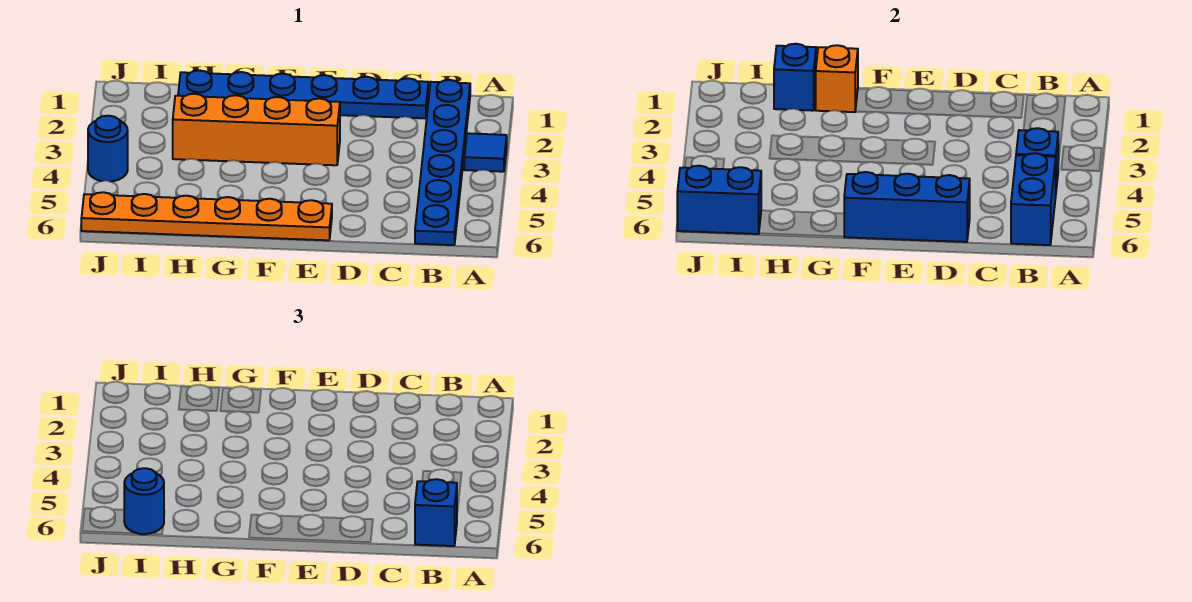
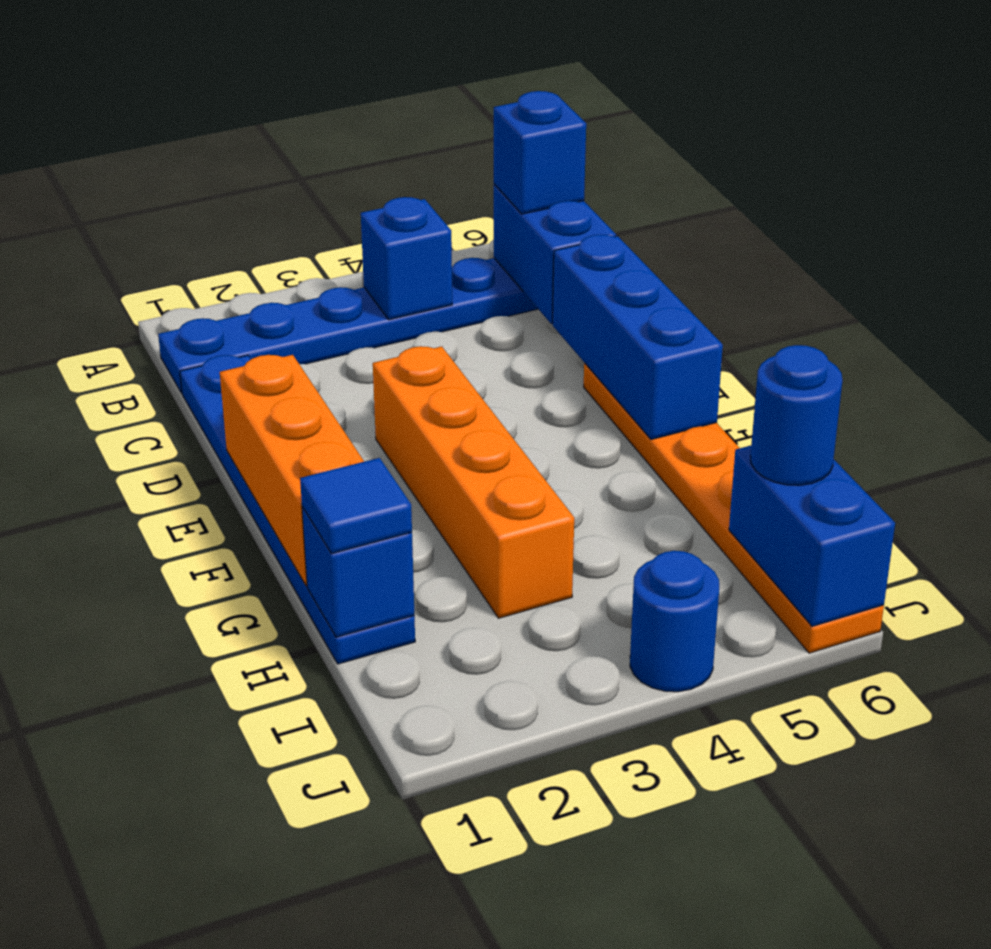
blue 1x1 tile [464,133,507,172] -> blue 1x1 tile moved to [300,458,412,554]
blue 1x2 brick [1011,153,1056,245] -> blue 1x2 brick turned to [494,184,616,324]
orange 1x1 brick [816,45,858,112] -> orange 1x3 brick [220,355,364,586]

